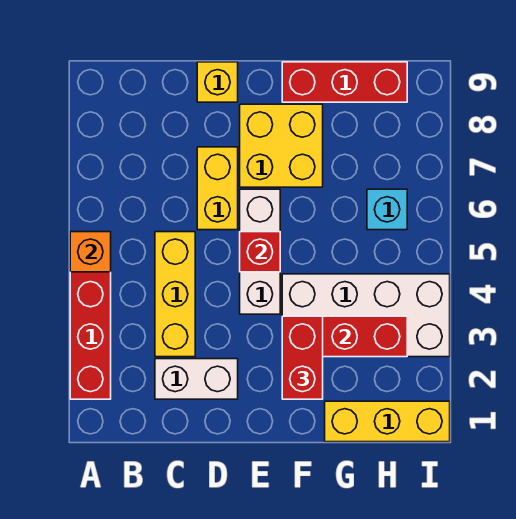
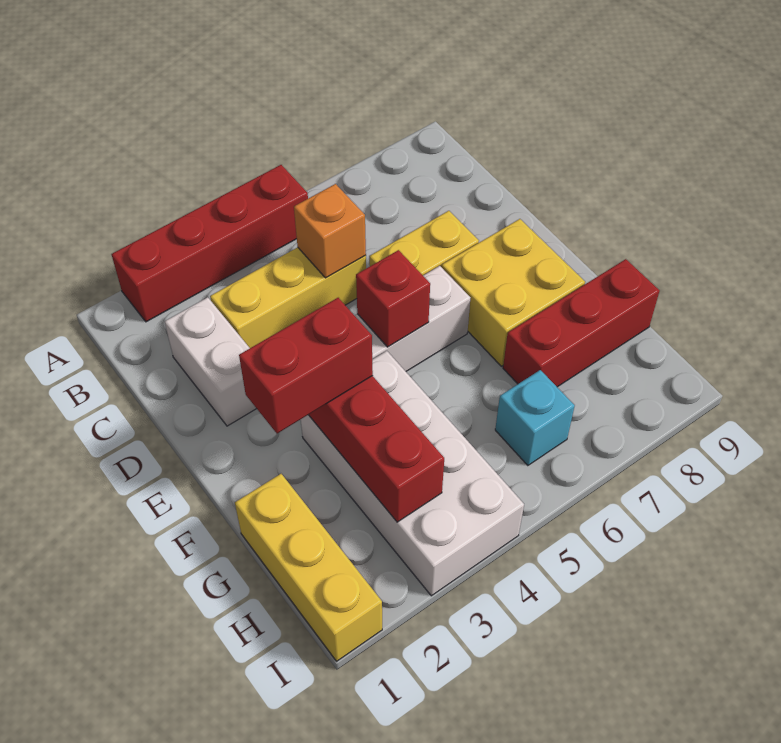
orange 1x1 brick [70,232,111,272] -> orange 1x1 brick moved to [294,184,366,278]
yellow 1x1 brick [197,62,238,102] -> none
red 1x3 brick [282,62,407,102] -> red 1x3 brick turned to [503,259,660,387]

